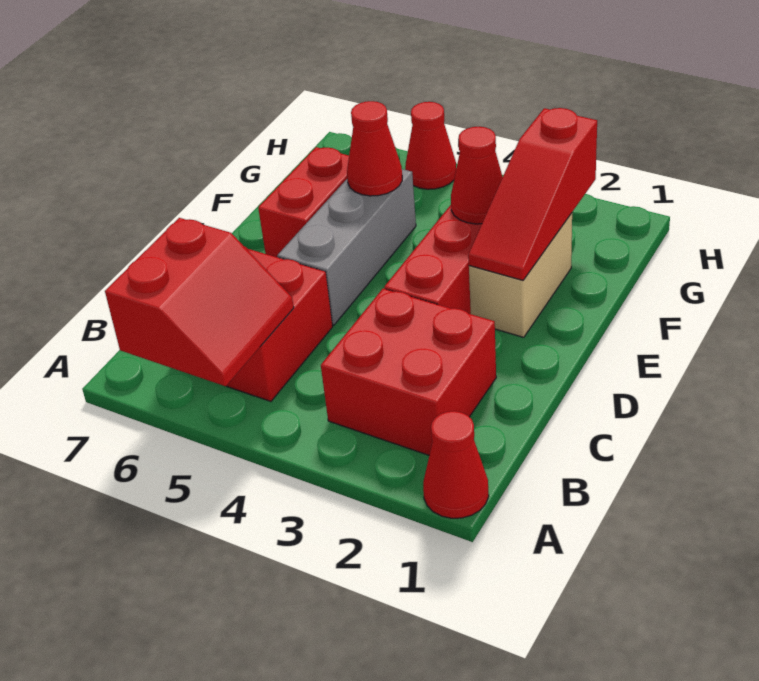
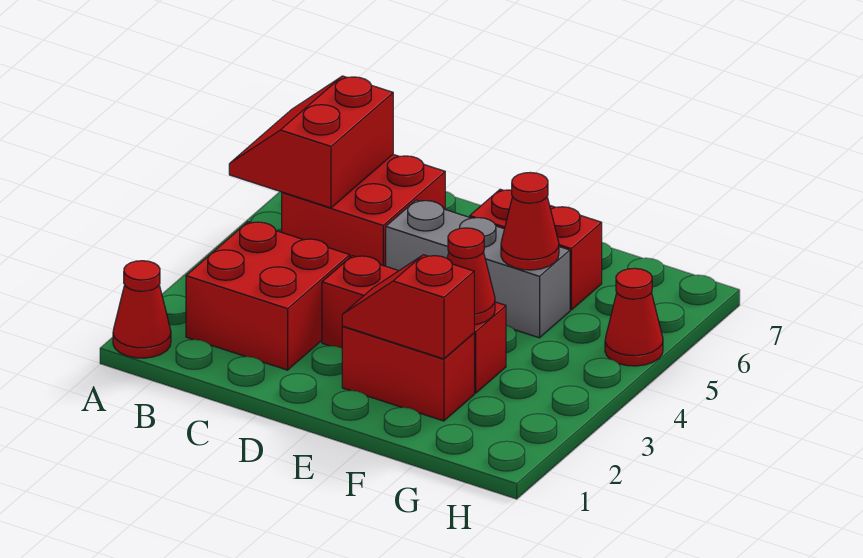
red 2x2 slope [105,218,294,386] -> red 2x2 slope turned to [229,76,393,208]
tan 1x2 brick [469,213,572,337] -> red 1x2 brick [342,326,474,421]
red 1x3 slope [468,108,597,280] -> red 1x2 slope [342,255,474,359]

